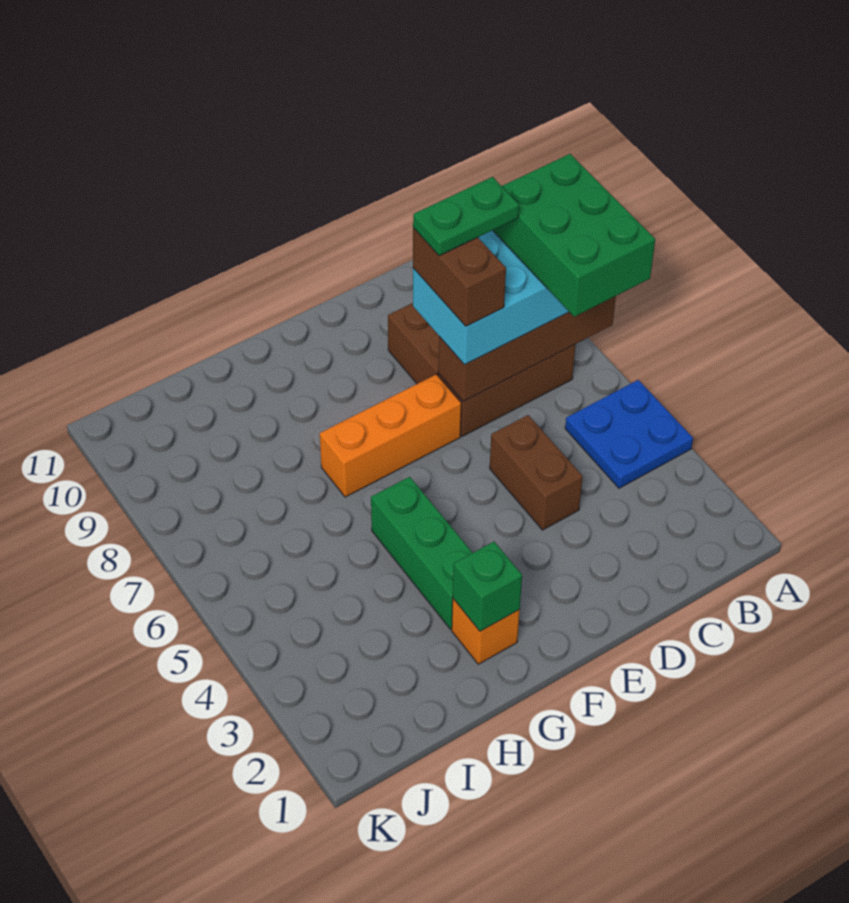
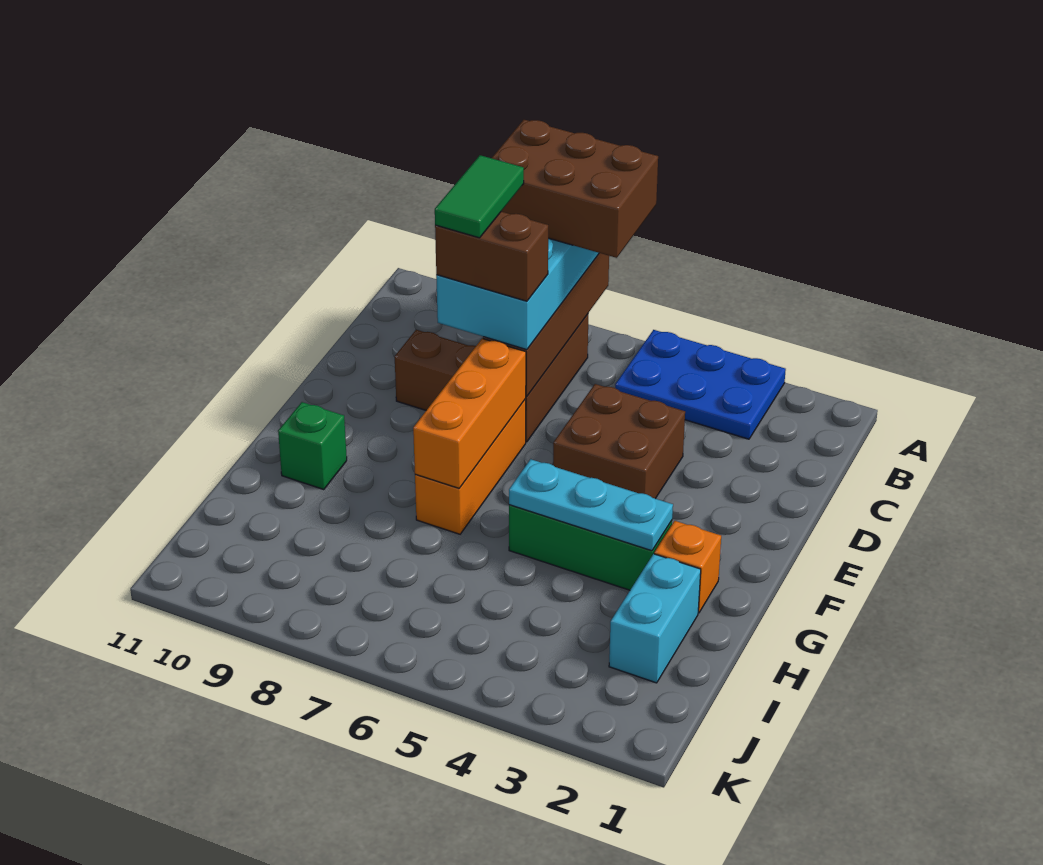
blue 2x2 plate [565,380,693,488] -> blue 2x3 plate [615,330,786,439]
green 2x3 brick [493,154,655,317] -> brown 2x3 brick [492,120,658,258]
green 1x2 plate [413,177,519,256] -> green 1x2 tile [435,155,524,238]
brown 1x2 brick [490,415,583,530] -> brown 2x2 brick [553,384,685,499]
none -> orange 1x3 brick [413,339,526,488]
green 1x1 brick [453,542,522,631] -> green 1x1 brick moved to [278,402,347,490]
none -> cyan 1x3 plate [509,459,673,551]
none -> cyan 1x2 brick [609,554,701,683]

